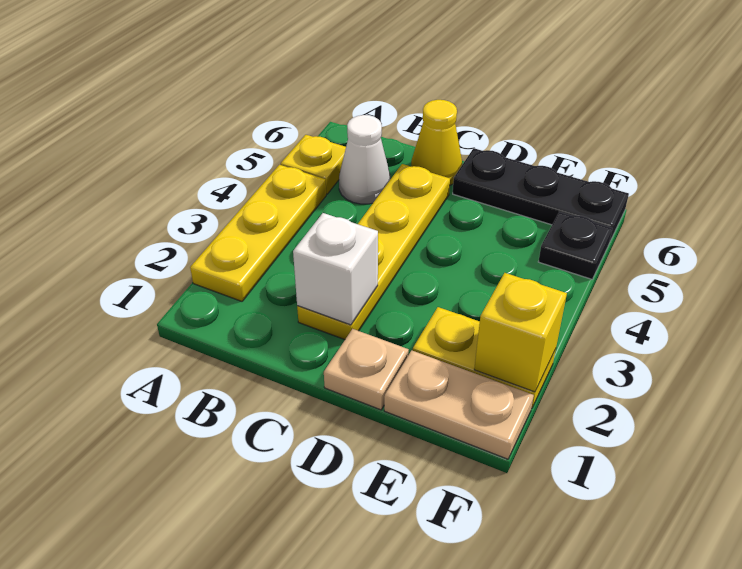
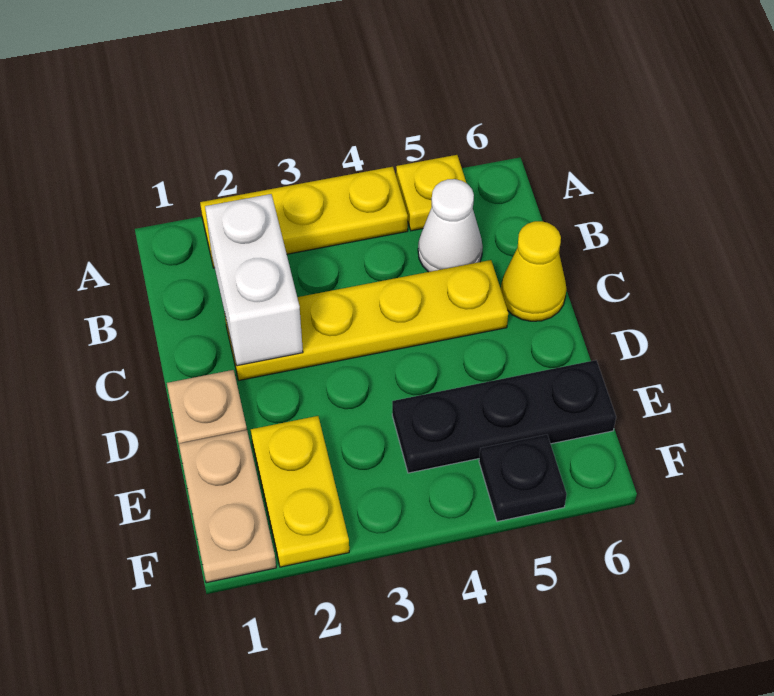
white 1x1 brick [293,213,378,325] -> white 1x2 brick [205,194,303,366]
black 1x3 plate [453,148,629,243] -> black 1x3 plate turned to [392,360,616,473]
yellow 1x1 brick [474,273,567,392] -> none

